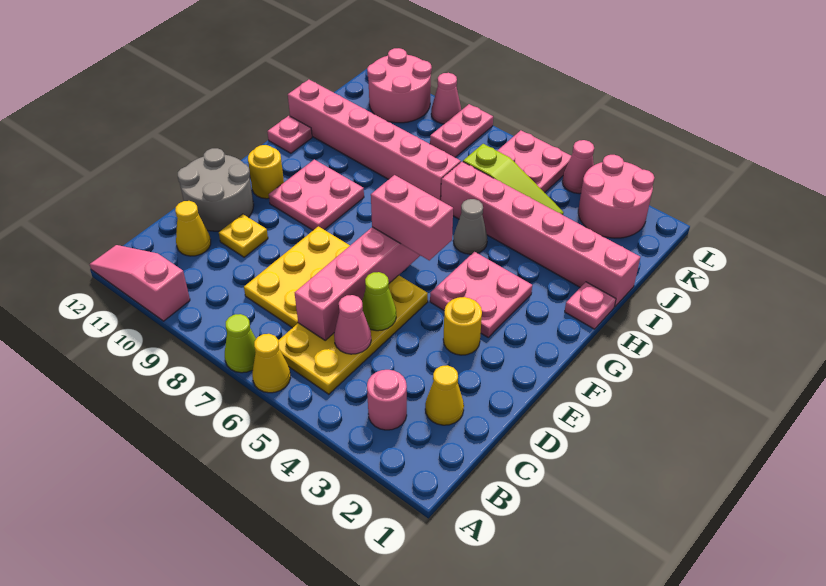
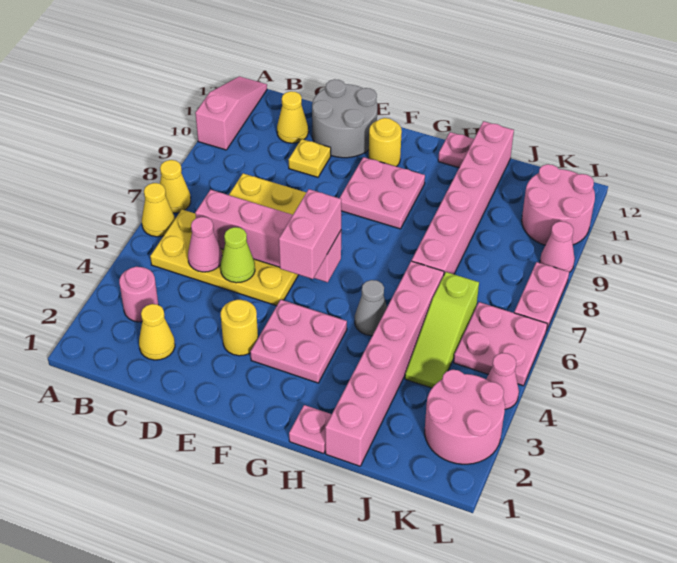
lime 1x1 cone [225,314,256,373] -> yellow 1x1 cone [160,160,191,213]
pink 1x2 plate [430,104,493,157] -> pink 1x2 plate turned to [514,262,569,331]

